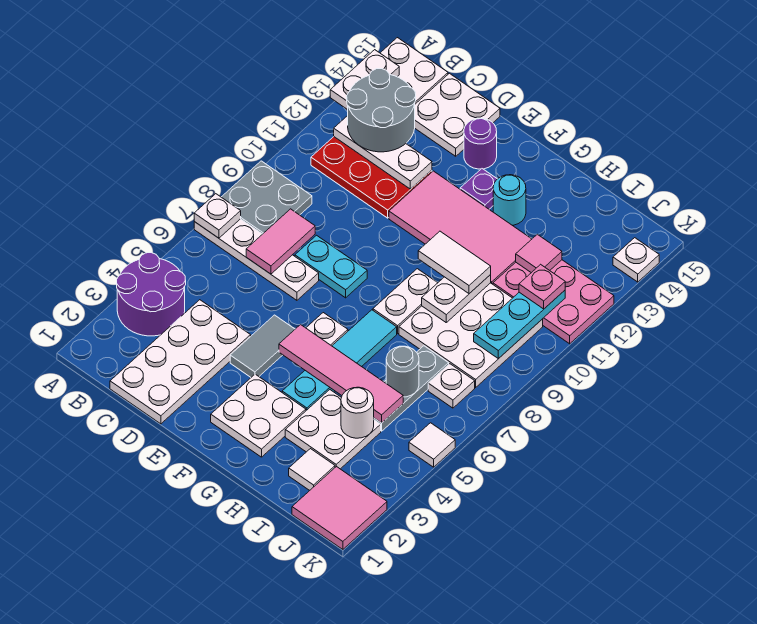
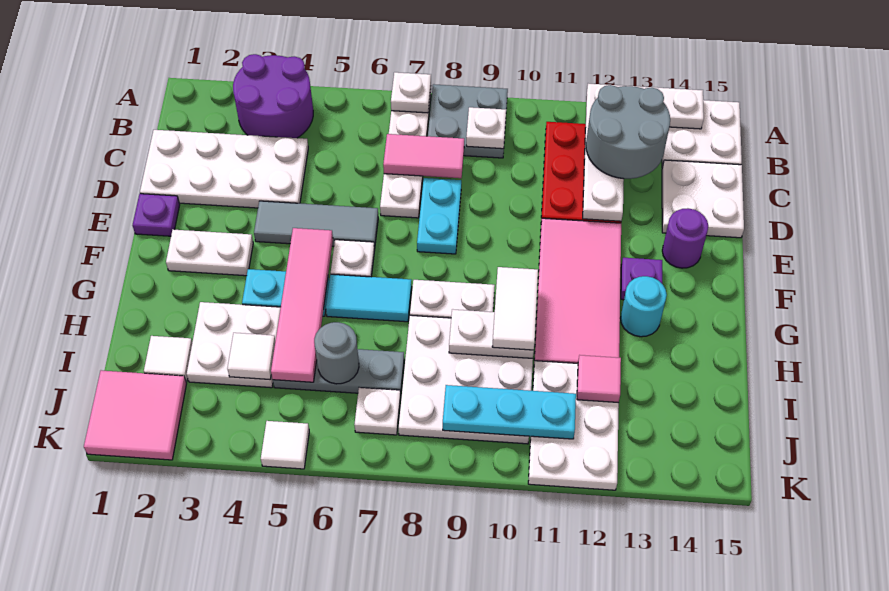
white 1x3 plate [334,116,432,189] -> white 1x4 plate [583,84,624,221]
none -> purple 1x1 plate [133,194,180,236]
grey 1x2 tile [230,315,295,377] -> grey 1x3 tile [254,201,378,249]
white 2x2 plate [211,374,306,457] -> white 1x2 plate [166,230,253,276]
white 1x1 round brick [341,387,374,438] -> white 1x1 tile [227,333,275,380]
pink 2x3 plate [493,260,614,344] -> white 2x3 plate [528,361,619,490]
pink 1x1 plate [519,264,565,309] -> none
white 1x1 plate [613,238,659,282] -> white 1x1 plate moved to [466,107,506,149]

